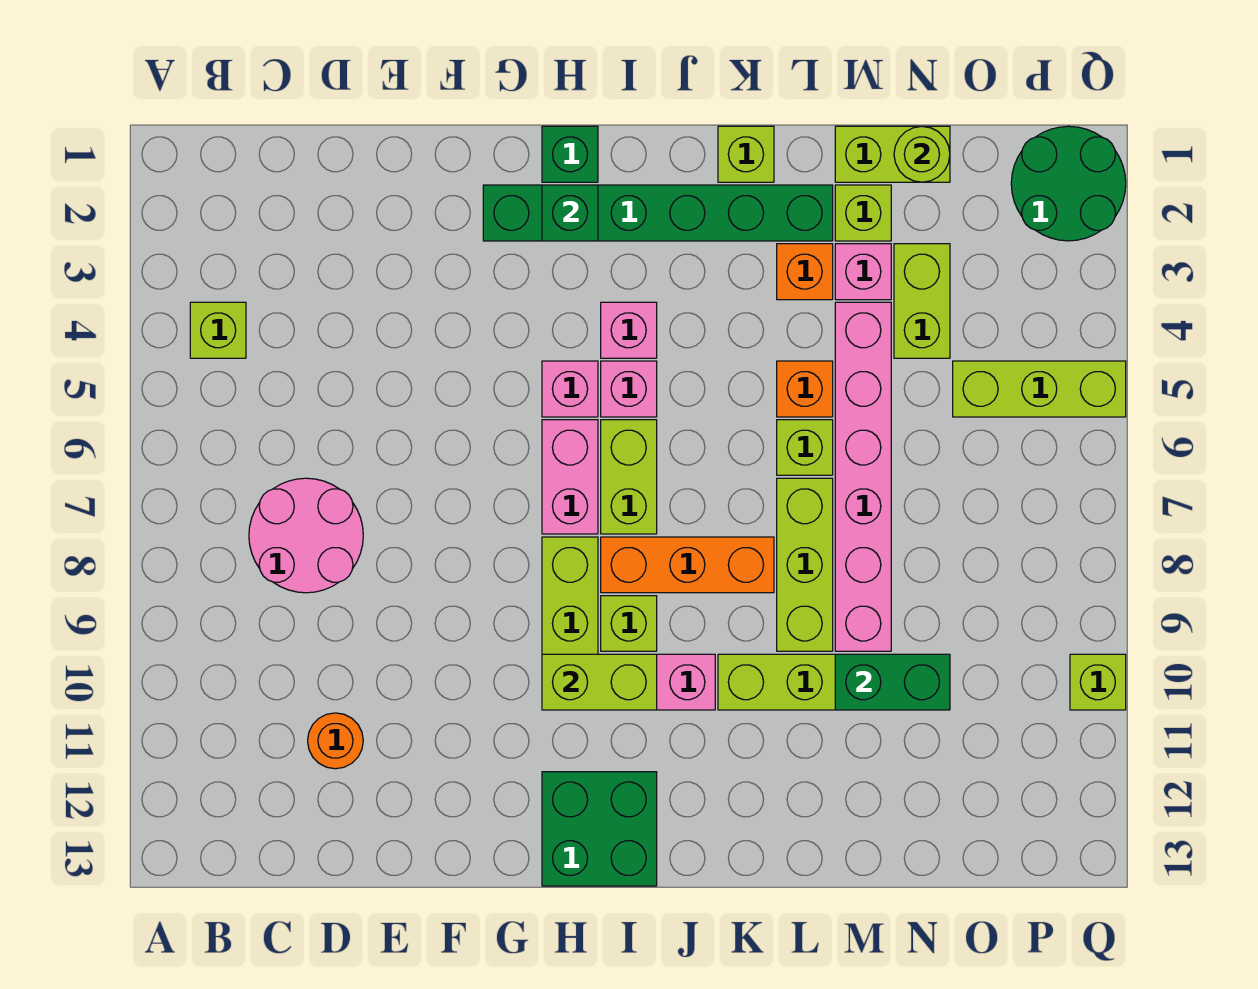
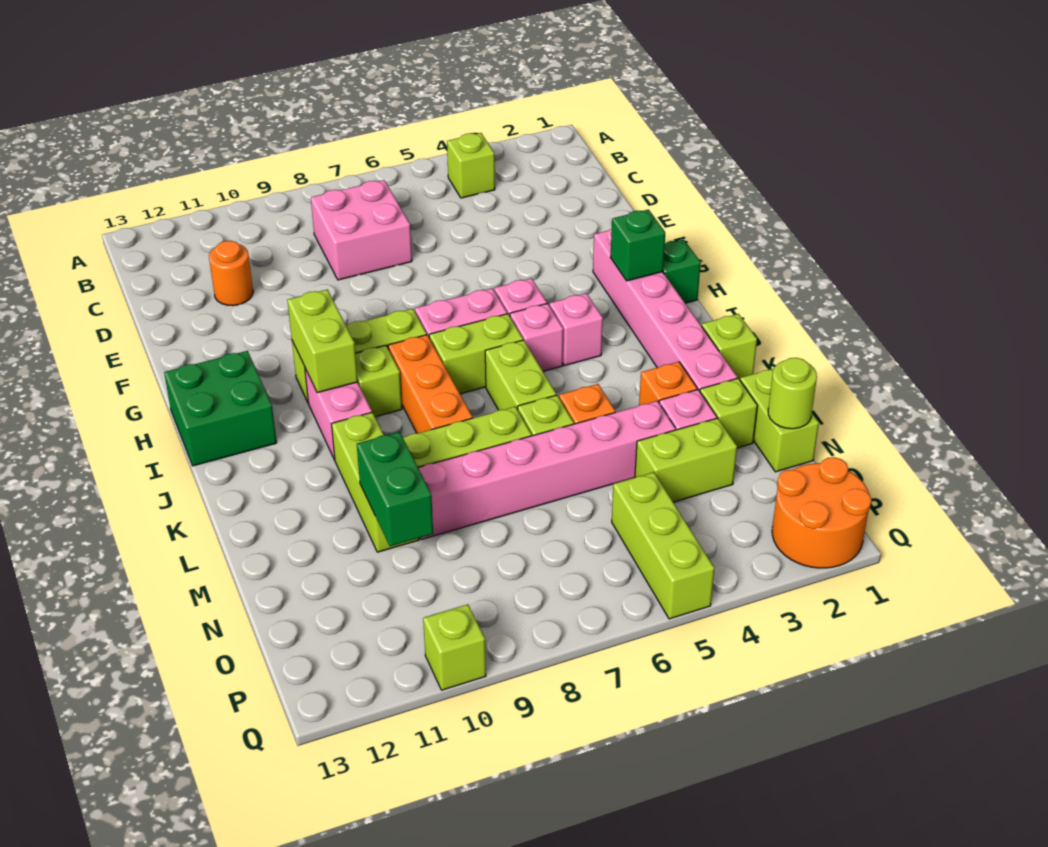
pink 2x2 round brick [249,478,363,593] -> pink 2x2 brick [311,180,412,280]
green 1x6 brick [483,185,833,241] -> pink 1x6 brick [593,229,737,391]
none -> lime 1x2 brick [485,340,556,410]
green 2x2 round brick [1011,126,1126,241] -> orange 2x2 round brick [772,457,871,568]

